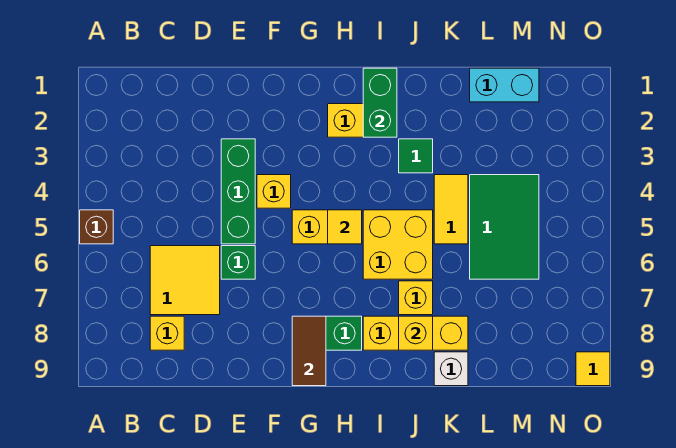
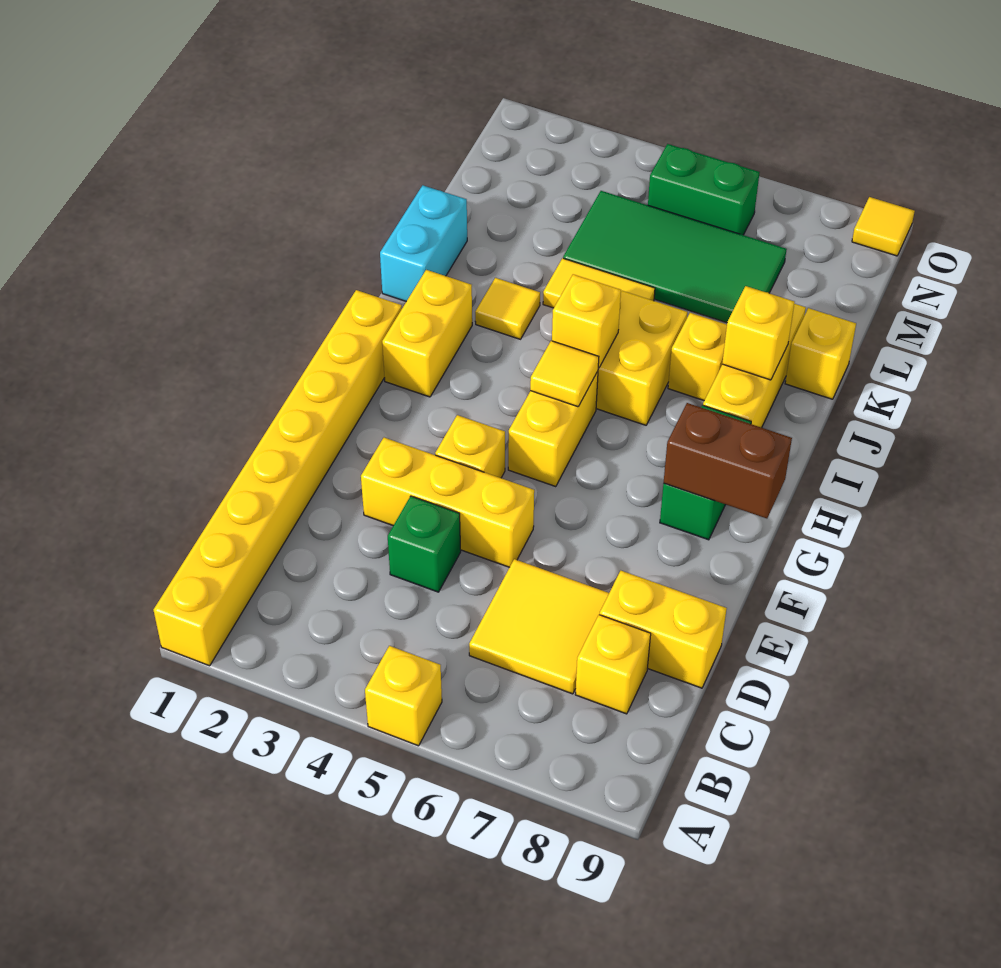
none -> yellow 1x8 brick [154,290,402,666]
brown 1x1 brick [80,210,113,244] -> yellow 1x1 brick [365,646,442,746]
none -> yellow 1x2 brick [600,571,727,688]
green 1x3 brick [221,139,255,244] -> yellow 1x3 brick [361,438,534,567]
green 1x1 brick [221,246,255,279] -> green 1x1 brick moved to [388,496,461,592]
brown 1x2 tile [292,316,326,386] -> brown 1x2 brick [664,403,792,518]
green 1x2 brick [363,68,397,137] -> green 1x2 brick moved to [648,144,760,235]
none -> yellow 1x1 brick [552,274,621,368]
green 1x1 tile [399,139,433,173] -> yellow 1x1 tile [475,278,540,339]
white 1x1 brick [434,352,468,386] -> yellow 1x1 brick [785,308,856,399]
cyan 1x2 brick [470,68,539,102] -> cyan 1x2 brick moved to [380,185,467,302]
green 2x3 tile [470,175,539,279] -> green 2x4 tile [563,191,787,323]

